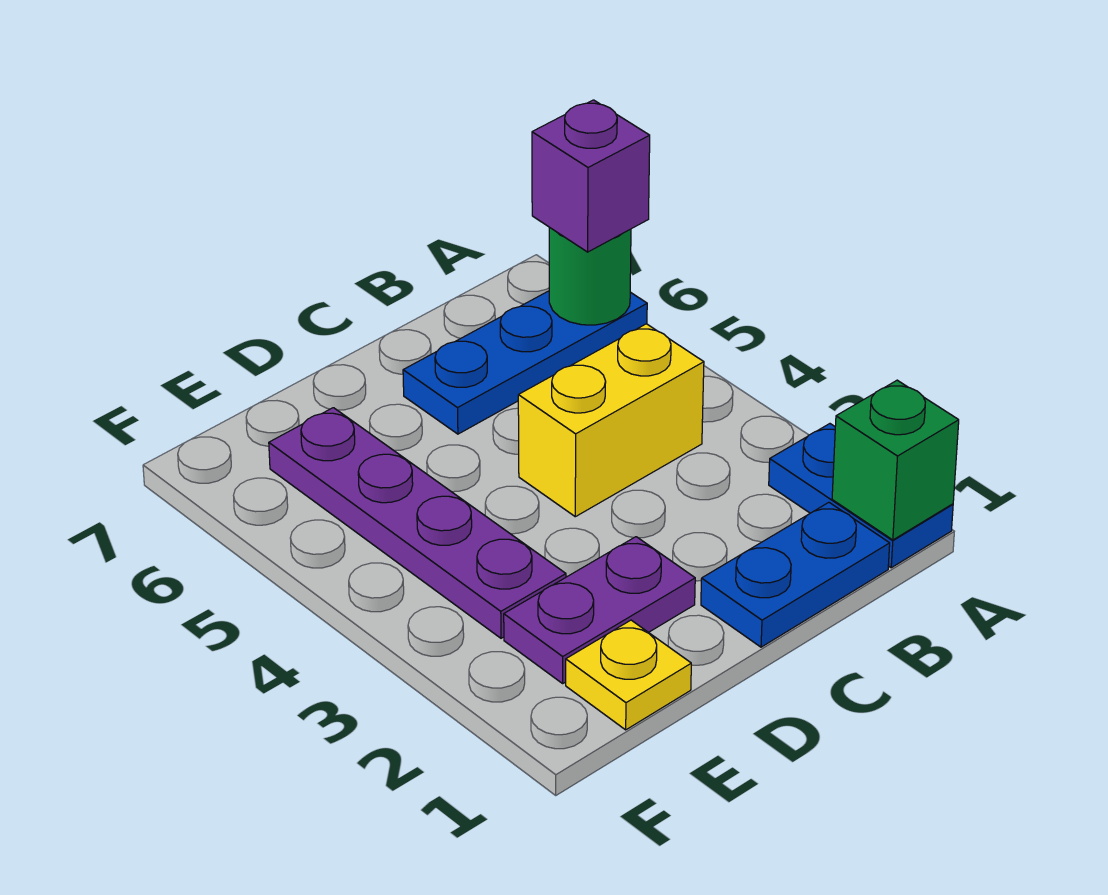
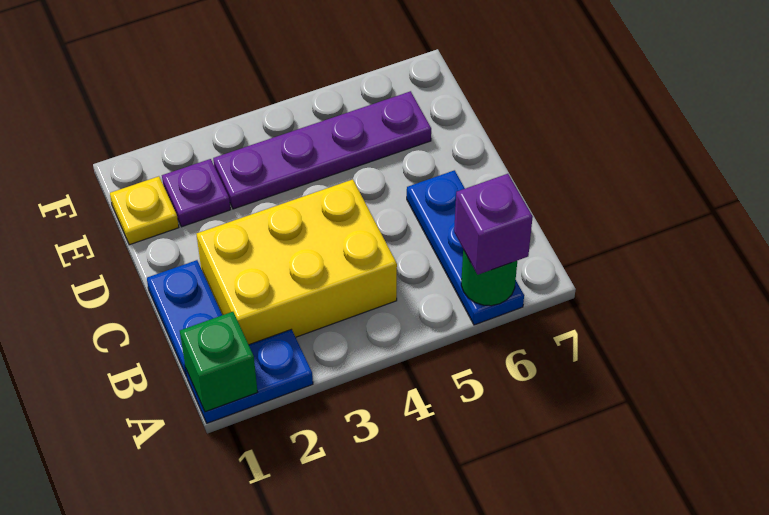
yellow 1x2 brick [518,324,704,517] -> yellow 2x3 brick [197,179,397,345]
purple 1x2 plate [504,537,695,683] -> purple 1x1 plate [162,159,230,227]

